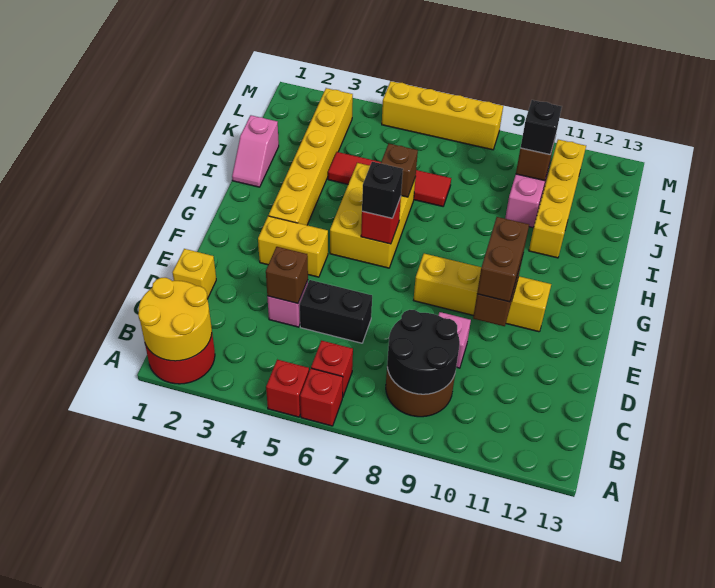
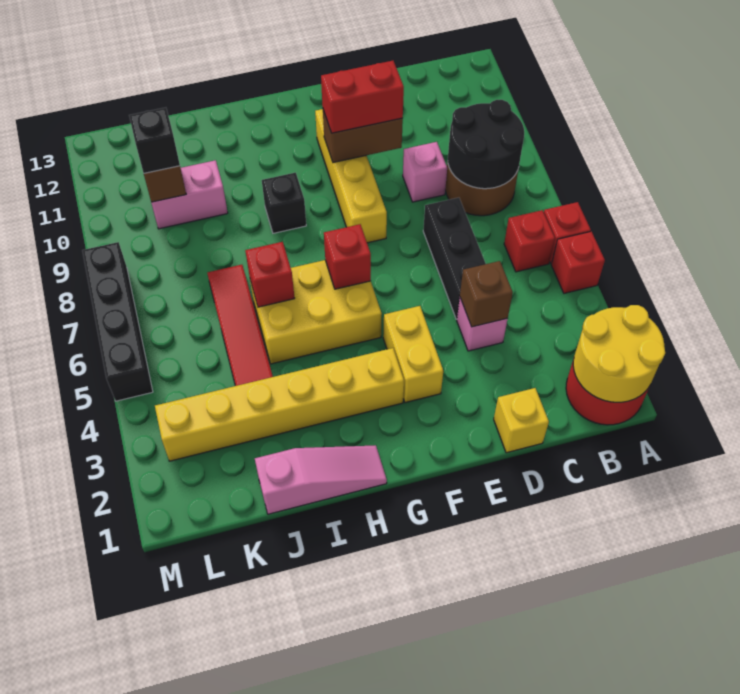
black 1x2 brick [300,280,372,343] -> black 1x3 brick [423,198,486,319]
brown 1x2 brick [477,217,529,302] -> red 1x2 brick [321,61,404,133]
black 1x1 brick [362,162,403,218] -> black 1x1 brick moved to [262,173,306,233]
pink 1x2 slope [232,115,279,187] -> pink 1x3 slope [255,445,387,514]
brown 1x1 brick [381,144,418,197] -> red 1x1 brick [245,242,295,307]
yellow 1x4 brick [529,140,586,258] -> none
yellow 1x4 brick [382,81,503,150] -> black 1x4 brick [82,242,153,401]

